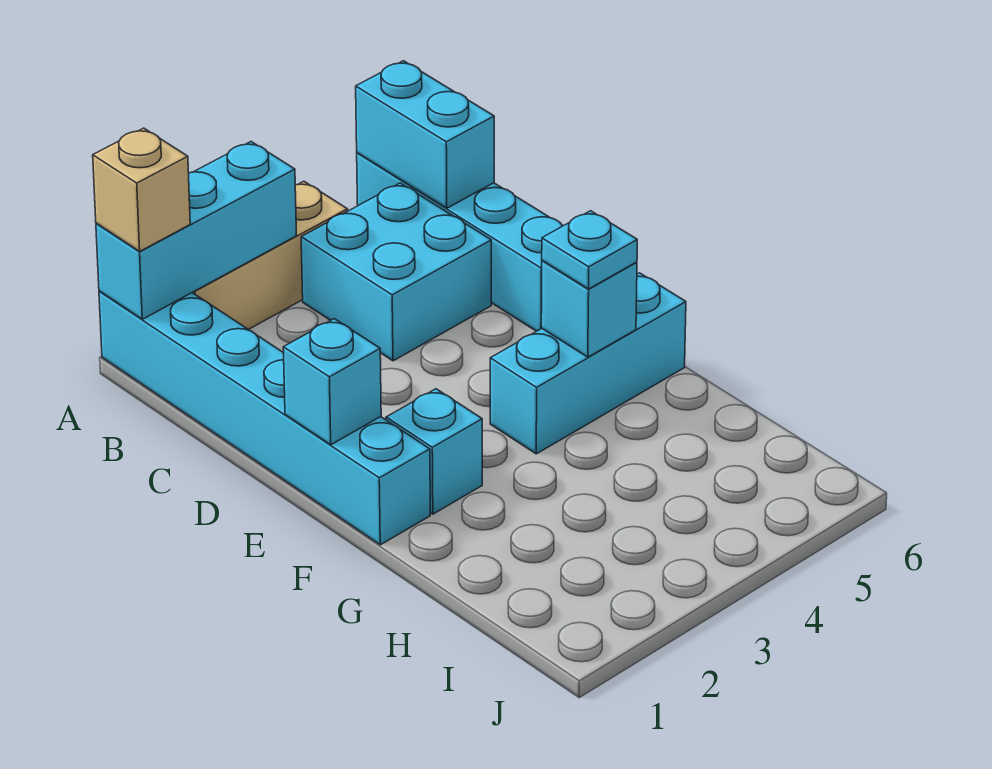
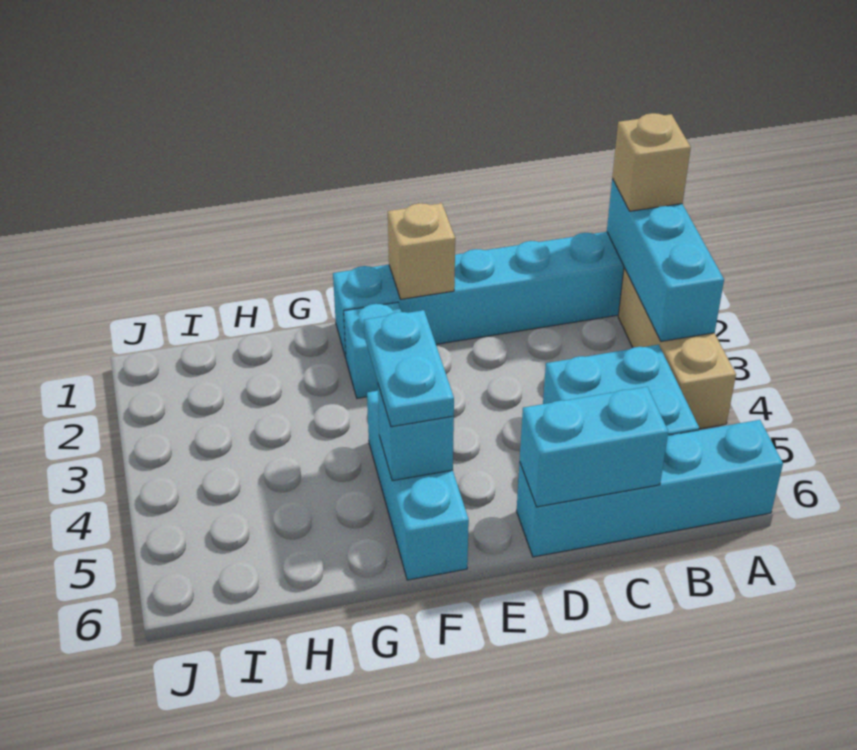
cyan 1x2 brick [356,61,494,208] -> cyan 1x2 brick moved to [520,387,668,507]
cyan 1x1 brick [283,319,381,445] -> tan 1x1 brick [388,203,455,299]
cyan 1x1 plate [542,211,637,289] -> cyan 1x2 plate [364,310,454,427]

